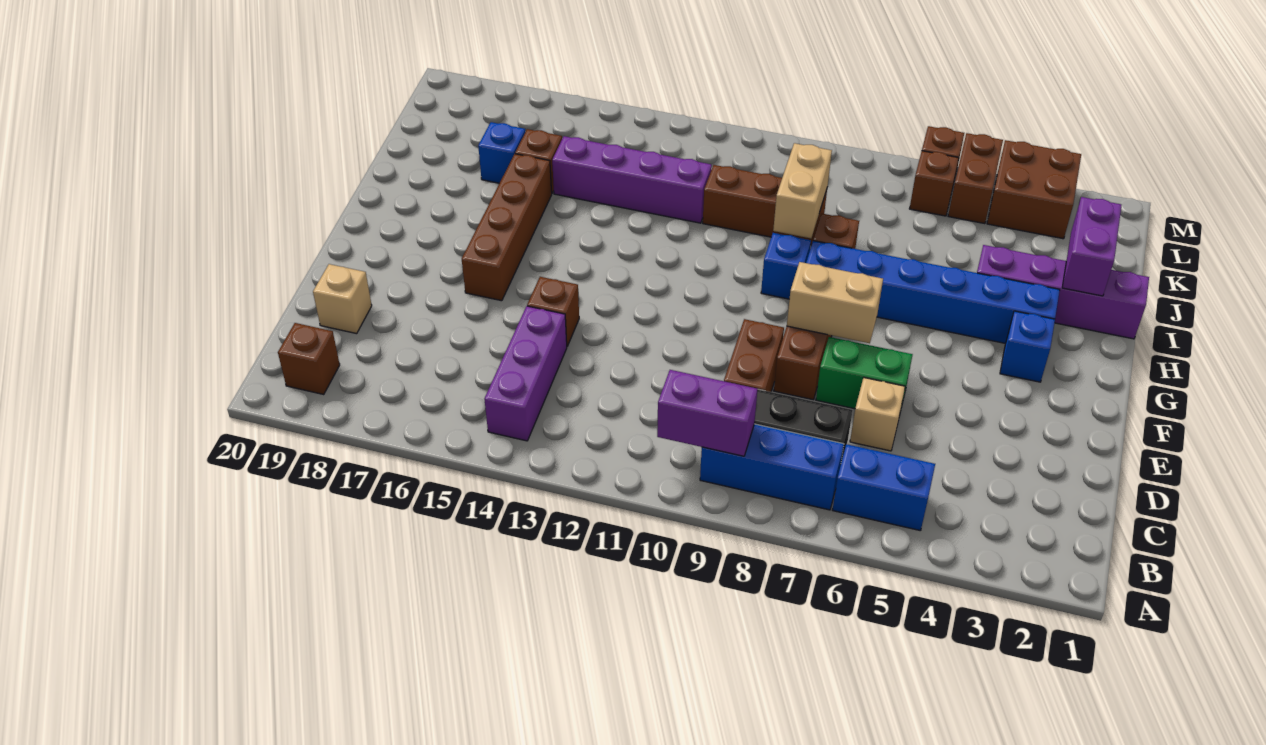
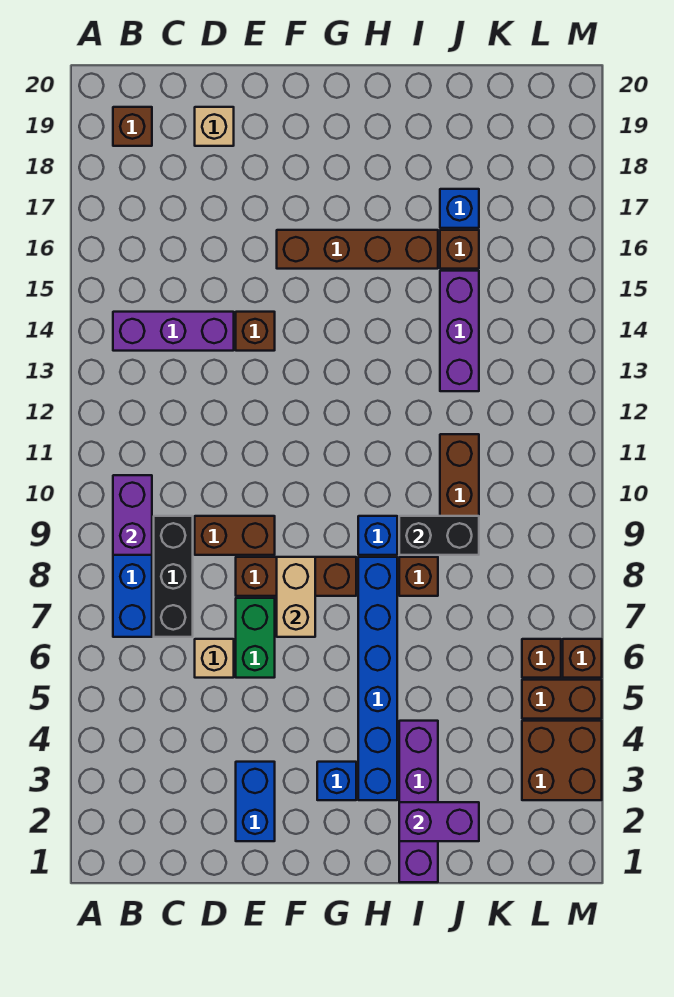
blue 1x2 brick [833,444,935,531] -> blue 1x2 brick moved to [236,762,275,841]
tan 1x2 brick [773,143,832,238] -> black 1x2 brick [399,516,479,555]
purple 1x4 brick [552,136,712,223] -> purple 1x3 brick [440,271,479,391]

